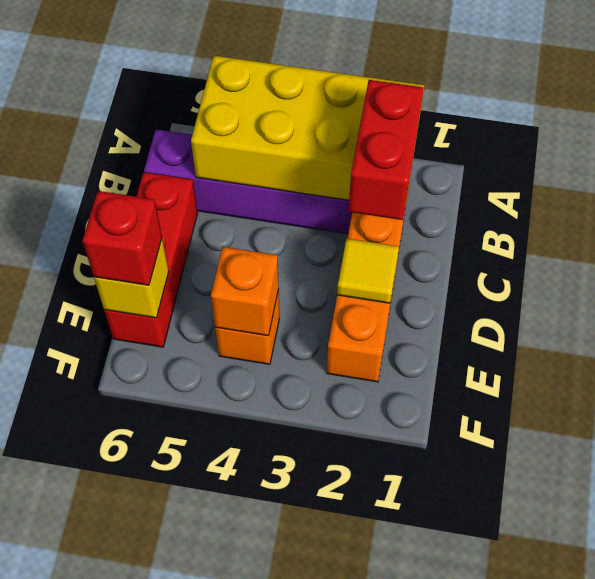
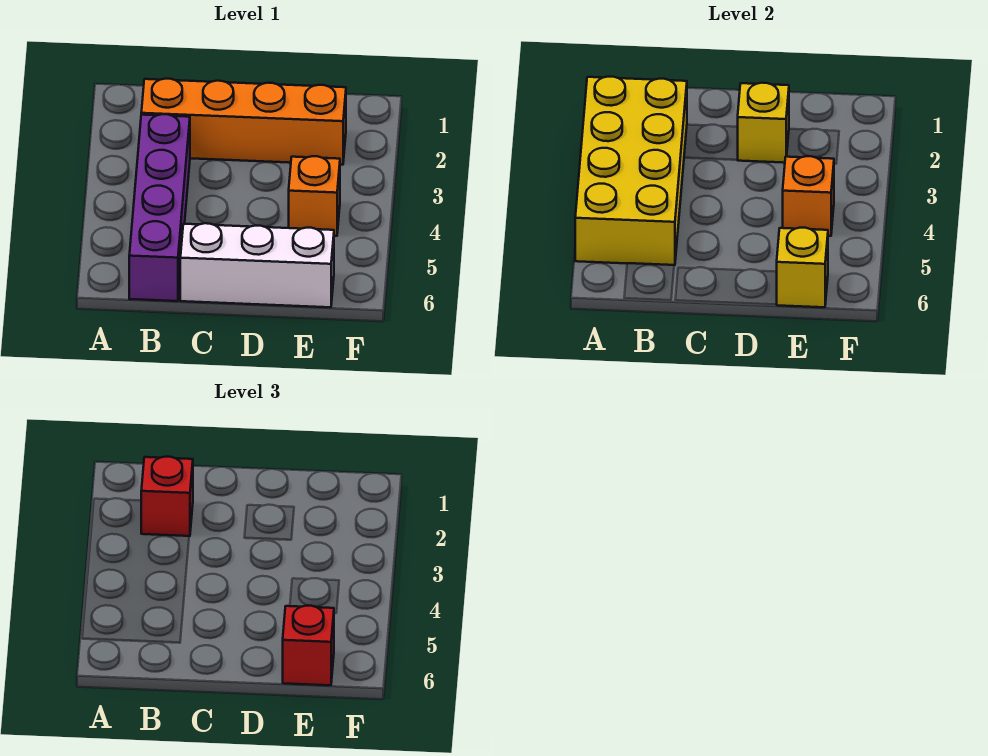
red 1x2 brick [348,80,424,220] -> red 1x1 brick [141,457,193,536]
red 1x3 brick [104,172,197,347] -> white 1x3 brick [180,223,334,307]
yellow 1x1 tile [337,239,399,303] -> yellow 1x1 brick [738,83,789,163]

